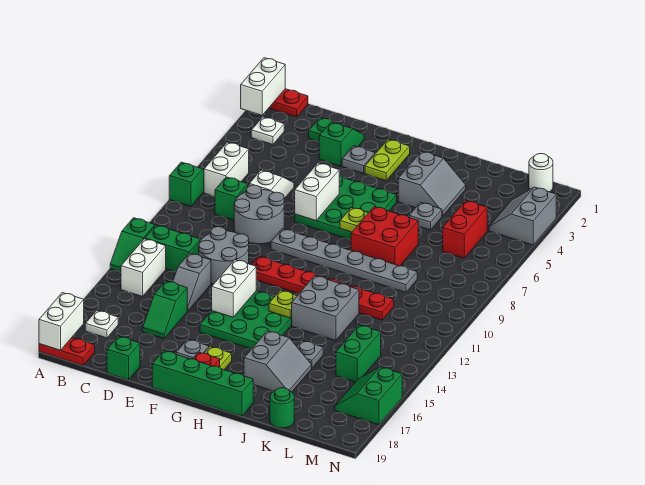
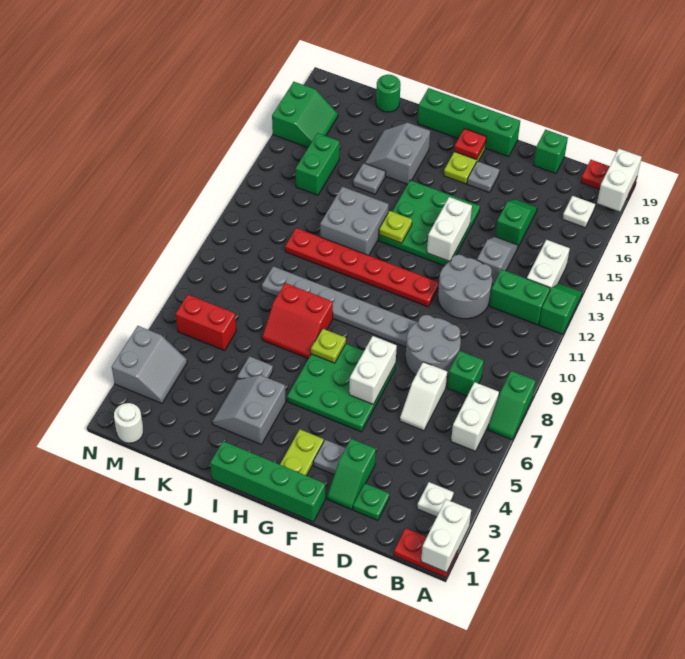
none -> green 1x4 brick [210,441,325,522]
red 2x2 brick [351,207,418,266] -> red 2x2 slope [262,283,333,359]
red 1x2 brick [443,201,487,258] -> red 1x2 brick turned to [176,295,236,351]

